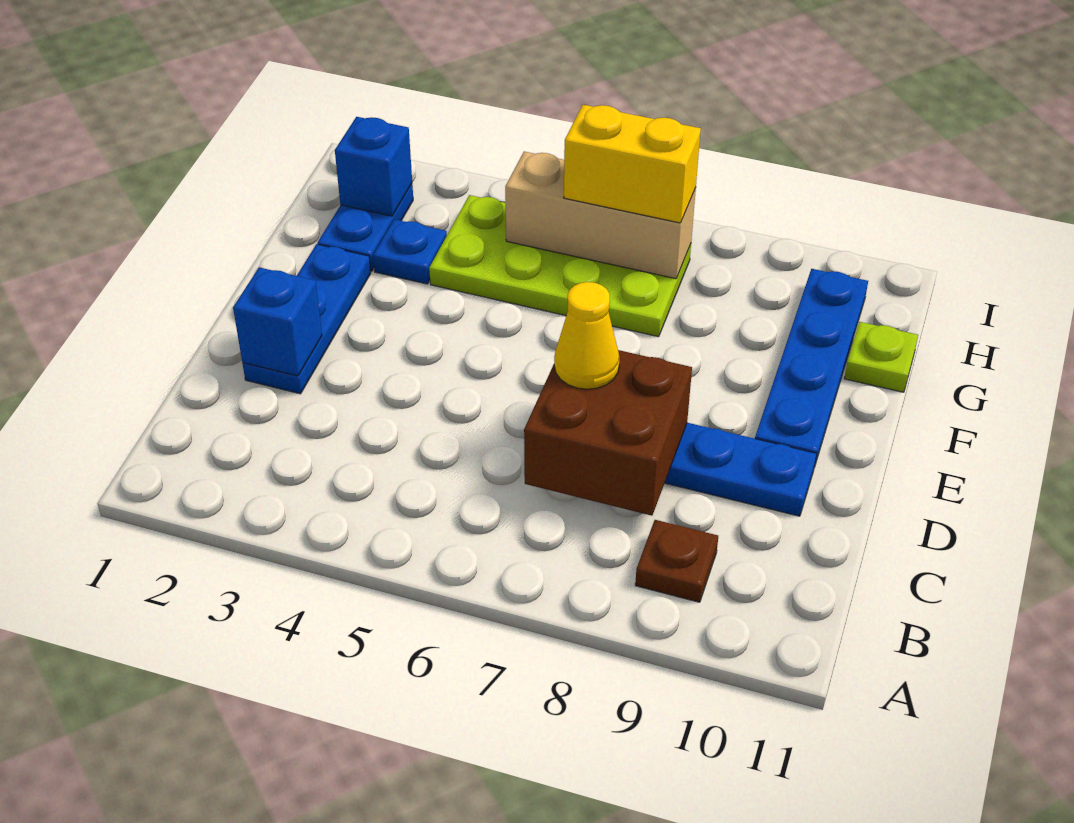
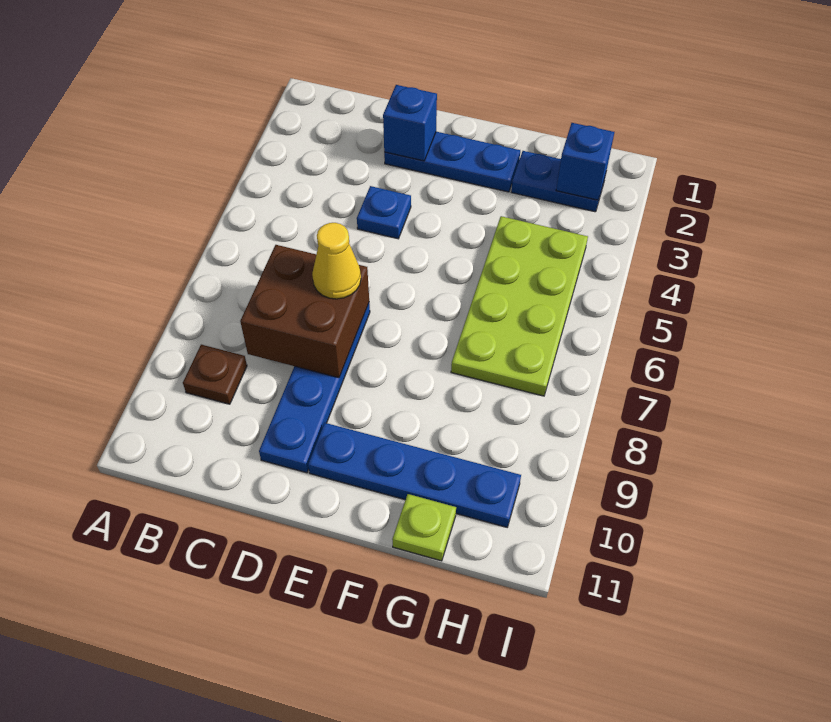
blue 1x1 plate [373,219,447,284] -> blue 1x1 plate moved to [357,186,411,239]
tan 1x3 brick [505,152,696,279] -> none
yellow 1x2 brick [564,105,701,223] -> none

